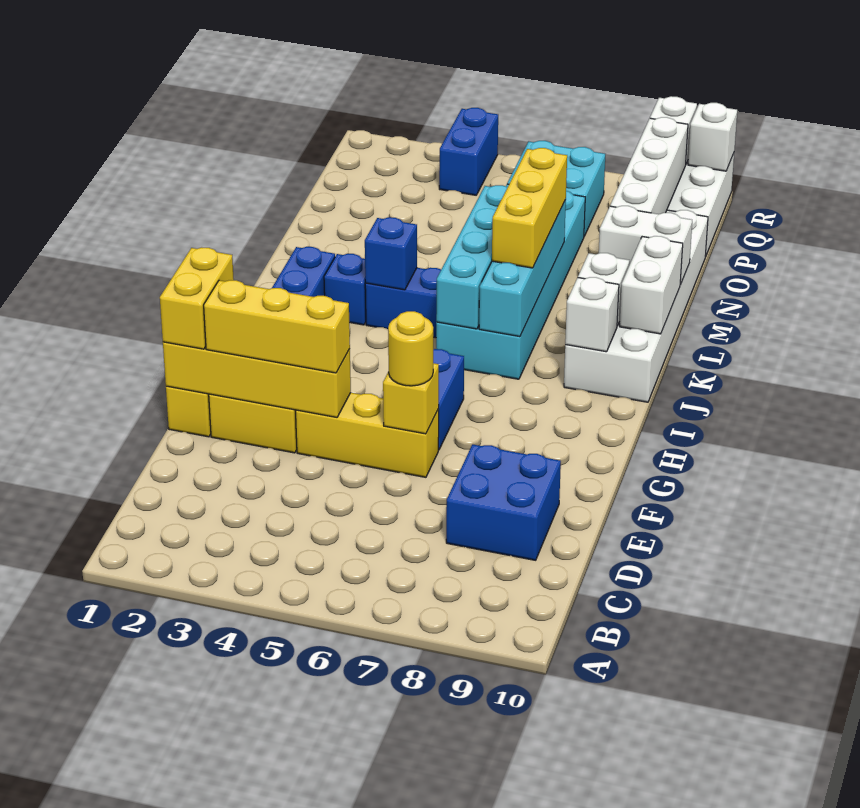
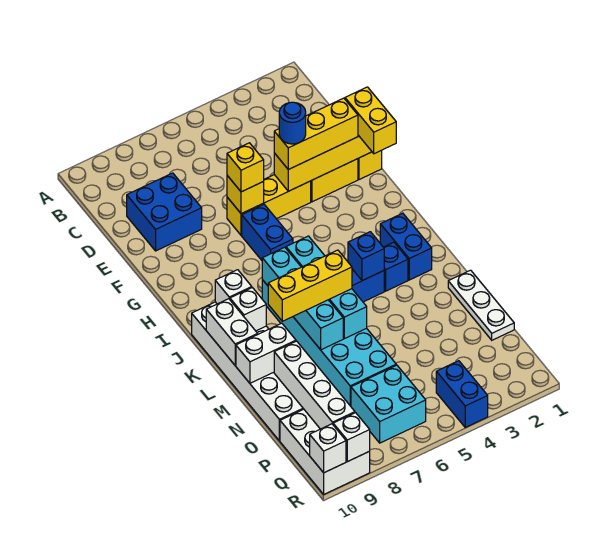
none -> blue 1x1 round brick [279,102,306,144]
yellow 1x1 round brick [388,311,433,386] -> yellow 1x1 brick [227,143,264,192]
yellow 1x3 brick [492,148,567,268] -> yellow 1x3 brick turned to [268,250,352,321]
none -> white 1x3 plate [448,270,514,340]

